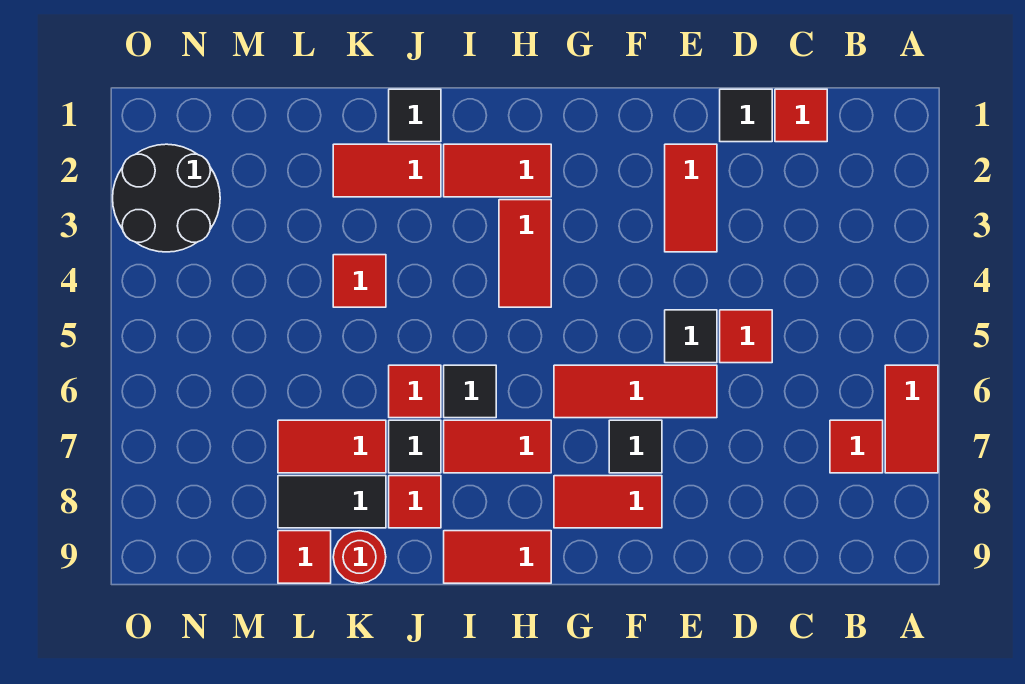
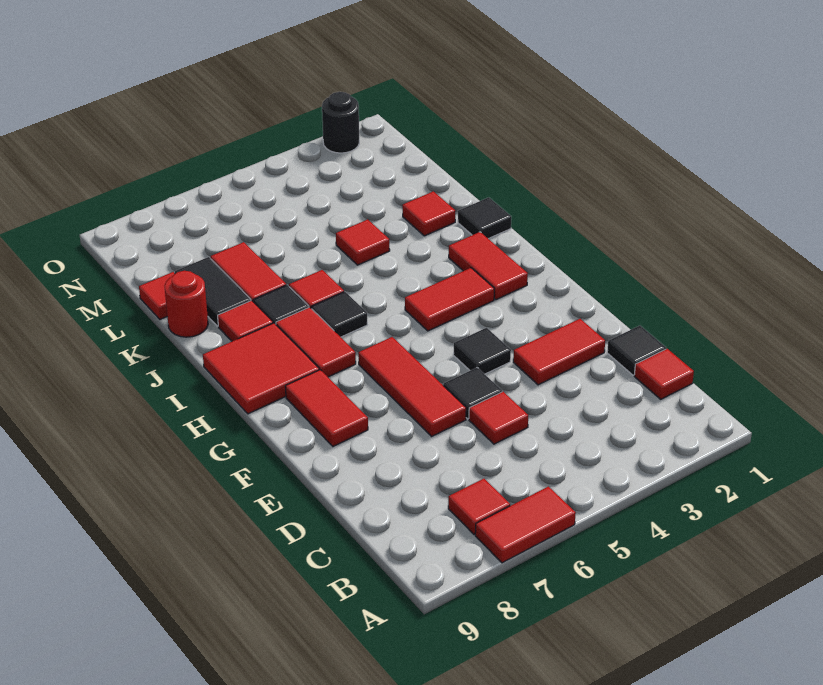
black 1x1 tile [609,420,662,473] -> black 1x1 tile moved to [453,328,511,374]
red 1x2 tile [444,531,551,583] -> red 2x2 tile [203,323,319,414]
red 1x2 tile [333,144,441,197] -> red 1x1 tile [402,191,455,236]
black 2x2 round brick [113,144,220,252] -> black 1x1 round brick [322,92,359,153]

